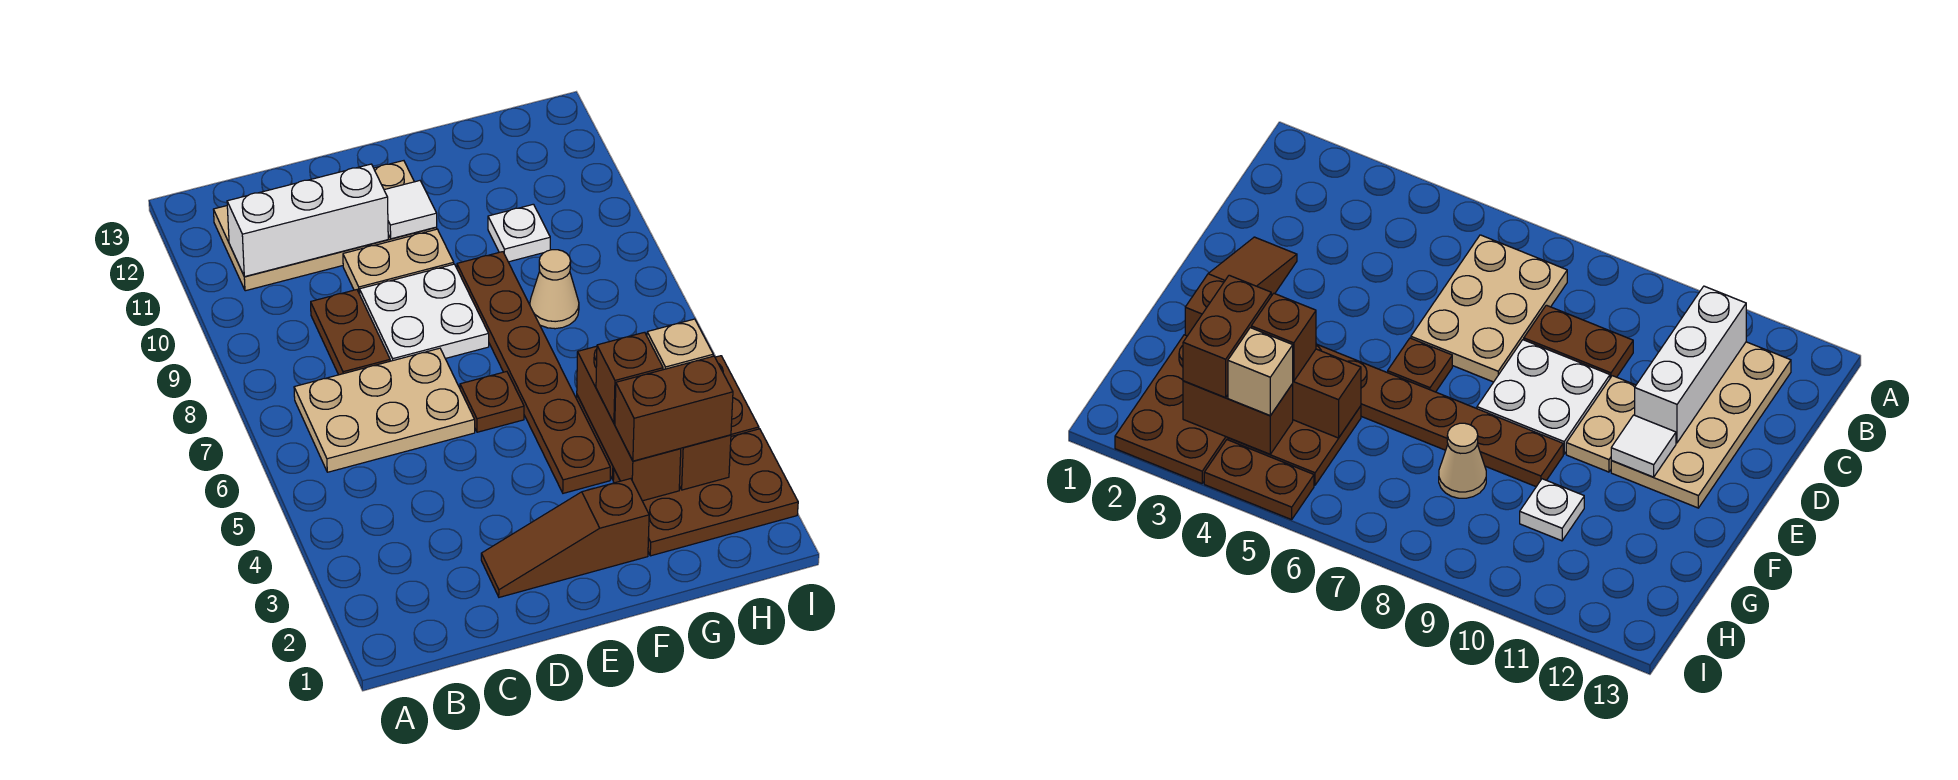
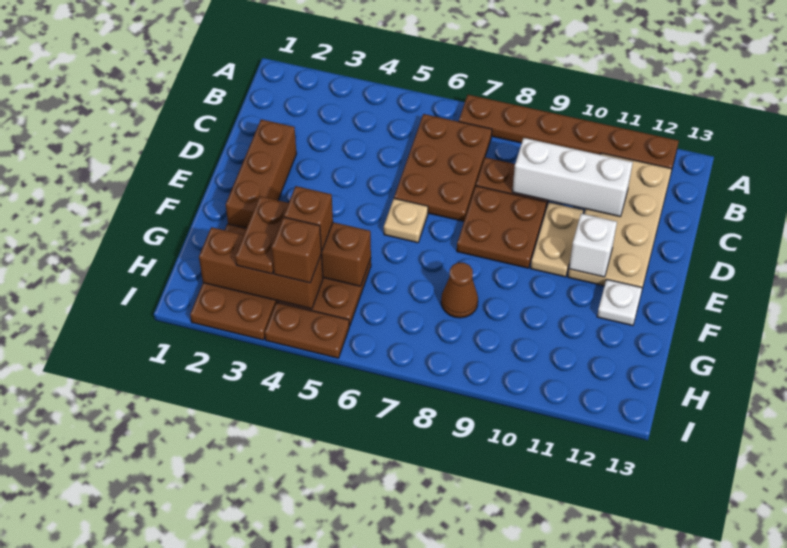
tan 2x3 plate [294,348,475,472] -> brown 2x3 plate [394,114,492,221]
white 1x3 brick [227,164,388,277] -> white 1x3 brick turned to [512,138,633,217]
brown 1x3 slope [481,479,649,597] -> brown 1x3 brick [226,119,296,228]
white 2x2 plate [360,264,489,361] -> brown 2x2 plate [457,186,547,268]
brown 1x1 plate [460,372,524,432] -> tan 1x1 plate [384,199,428,243]
white 1x1 tile [384,181,437,239] -> white 1x1 brick [569,214,617,277]
brown 1x6 plate [457,252,610,493] -> brown 1x6 plate moved to [459,95,679,169]
brown 1x2 brick [615,356,733,461] -> brown 1x2 plate [235,196,289,274]
tan 1x1 cone [530,250,579,329] -> brown 1x1 cone [441,263,478,318]
white 1x1 plate [488,204,550,262] -> white 1x1 plate moved to [597,279,642,326]
brown 1x2 brick [679,435,731,490] -> brown 1x3 brick [199,227,323,309]
tan 1x1 brick [647,319,713,370] -> brown 1x1 brick [272,217,321,283]

